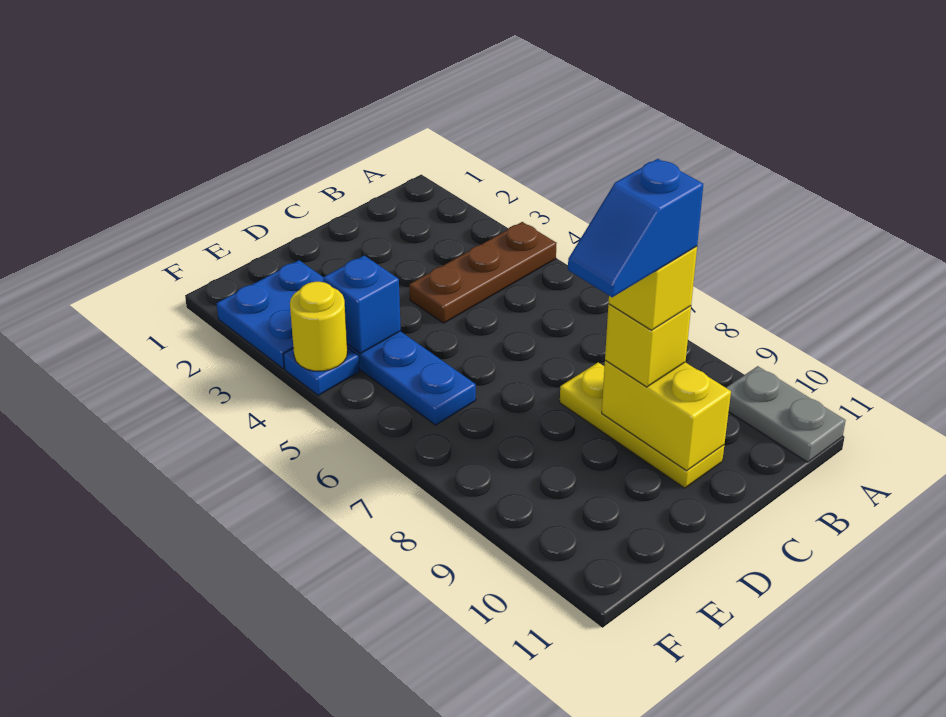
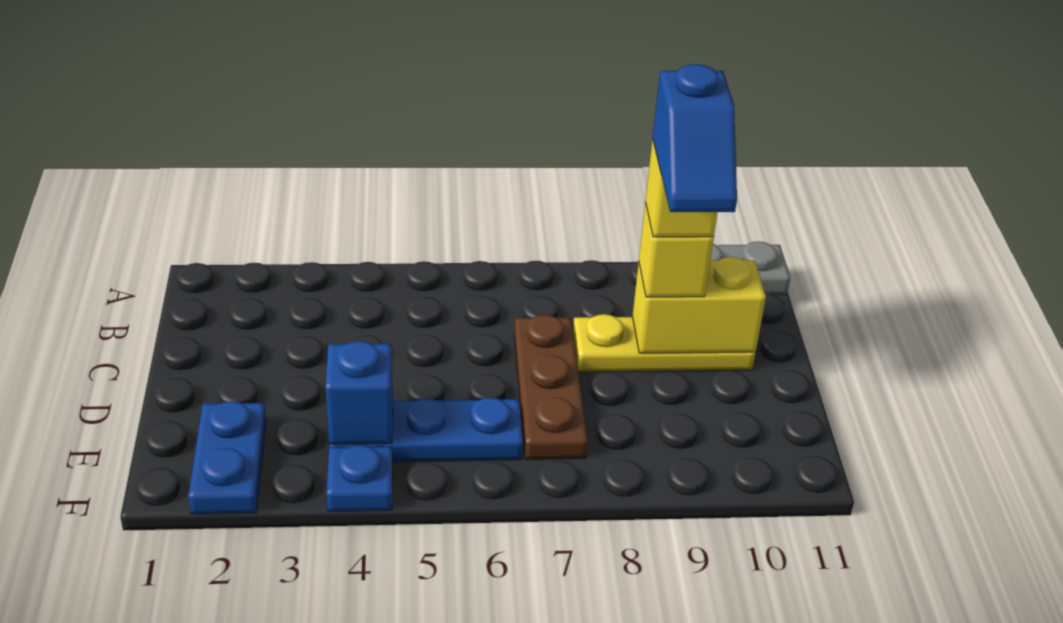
brown 1x3 plate [409,222,557,323] -> brown 1x3 plate moved to [514,315,588,460]
blue 2x2 plate [216,260,323,369] -> blue 1x2 plate [188,401,266,514]
yellow 1x1 round brick [290,282,347,371] -> none

